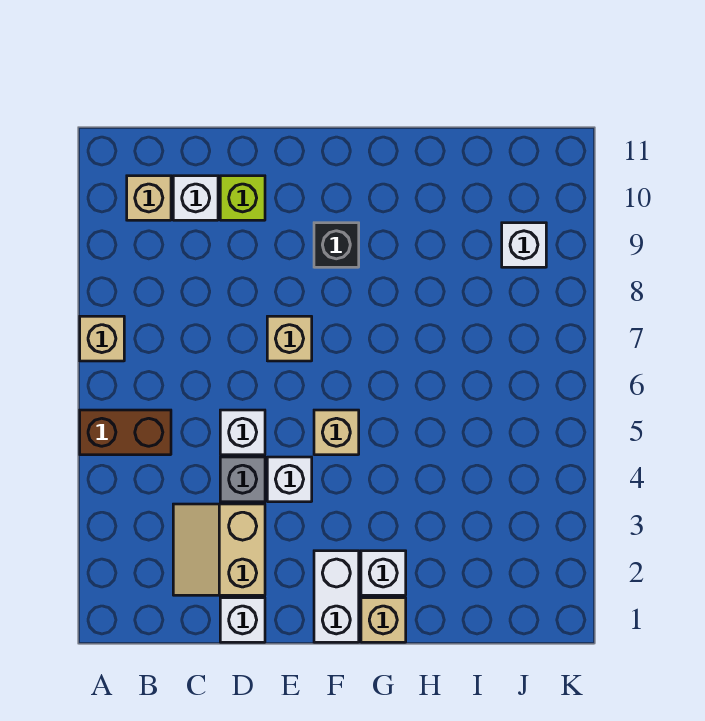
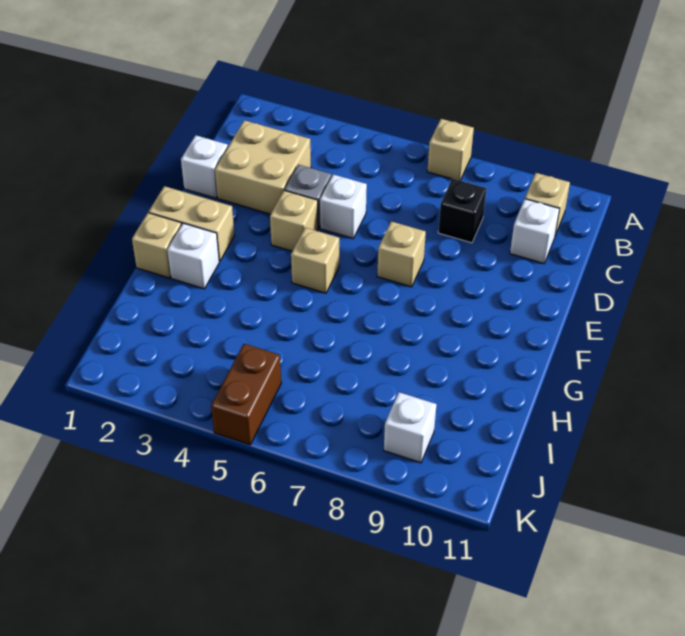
brown 1x2 brick [80,410,171,455] -> brown 1x2 brick moved to [211,344,281,445]
tan 2x2 slope [173,504,265,595] -> tan 2x2 brick [215,120,311,214]
lime 1x1 brick [220,176,265,220] -> none
white 1x1 brick [267,457,312,502] -> tan 1x1 brick [270,190,318,251]
white 1x2 brick [314,551,359,642] -> tan 1x2 brick [149,186,234,261]
black 1x1 brick [314,223,359,267] -> black 1x1 brick moved to [438,179,486,243]

